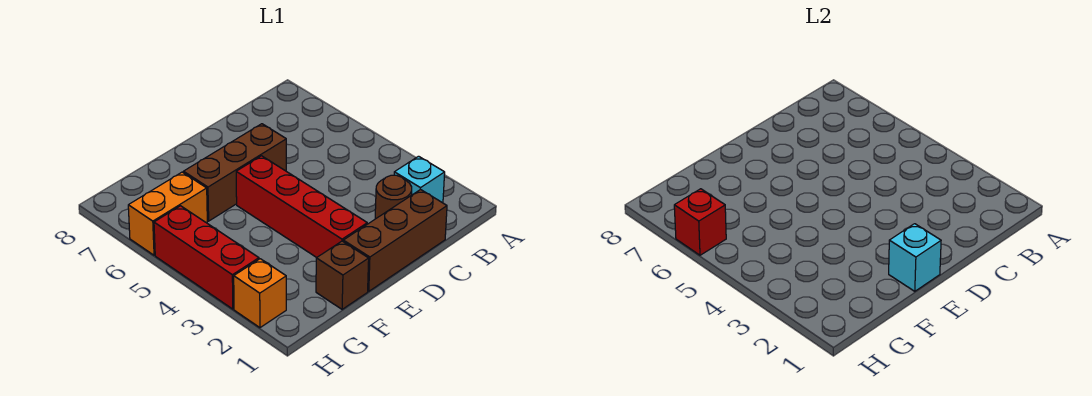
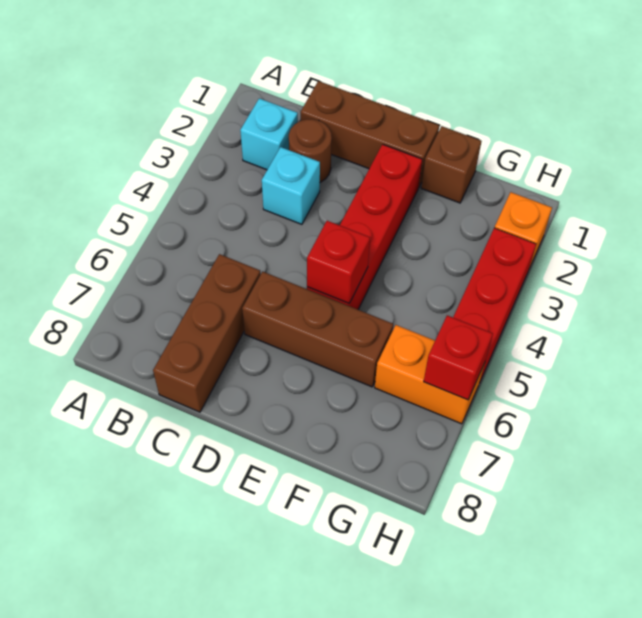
none -> brown 1x3 brick [153,254,261,412]
cyan 1x1 brick [889,224,941,291] -> cyan 1x1 brick moved to [262,147,320,224]
none -> red 1x1 brick [307,221,370,303]

